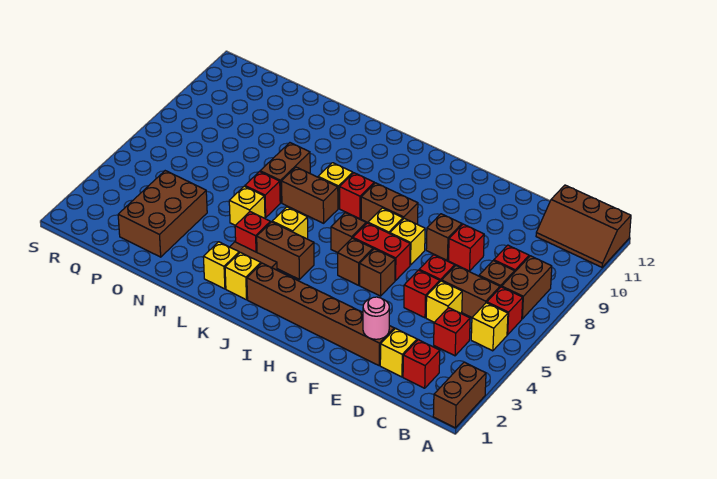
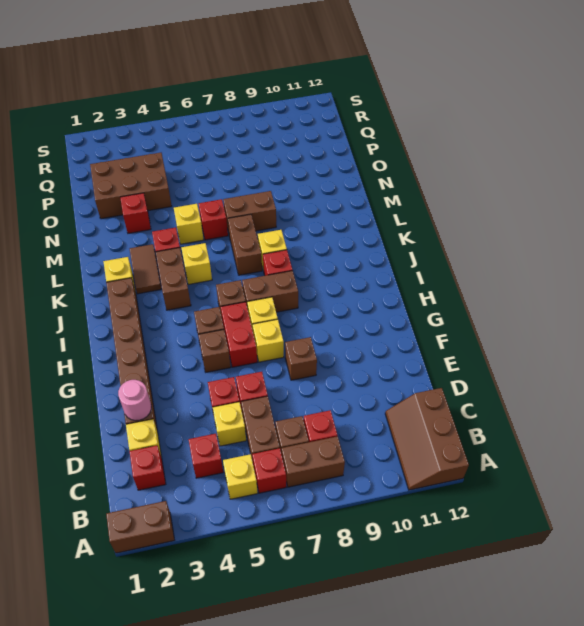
red 1x1 brick [449,224,484,271] -> red 1x1 brick moved to [120,193,151,233]
brown 1x2 brick [361,183,418,224] -> brown 1x2 brick turned to [242,271,298,312]
yellow 1x1 brick [203,242,239,289] -> none

